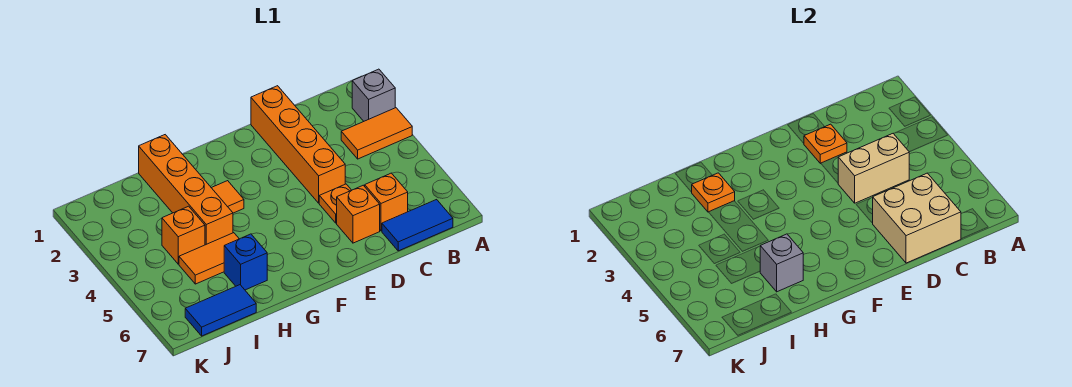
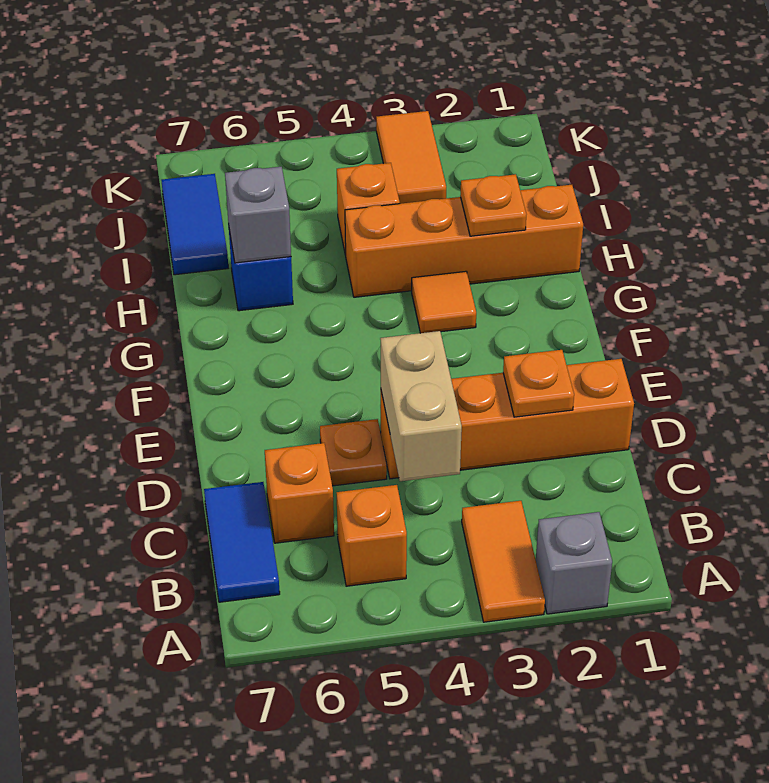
tan 2x2 brick [872,173,961,263] -> none
orange 1x1 brick [337,185,380,243] -> orange 1x1 brick moved to [337,485,407,586]
orange 1x2 tile [179,233,239,284] -> orange 1x2 tile moved to [376,111,446,204]

